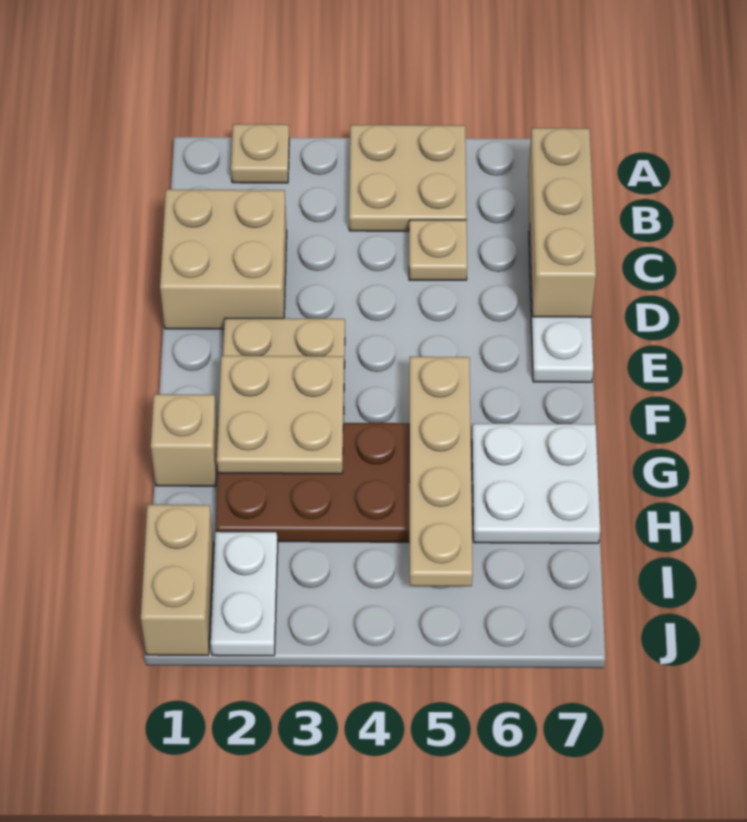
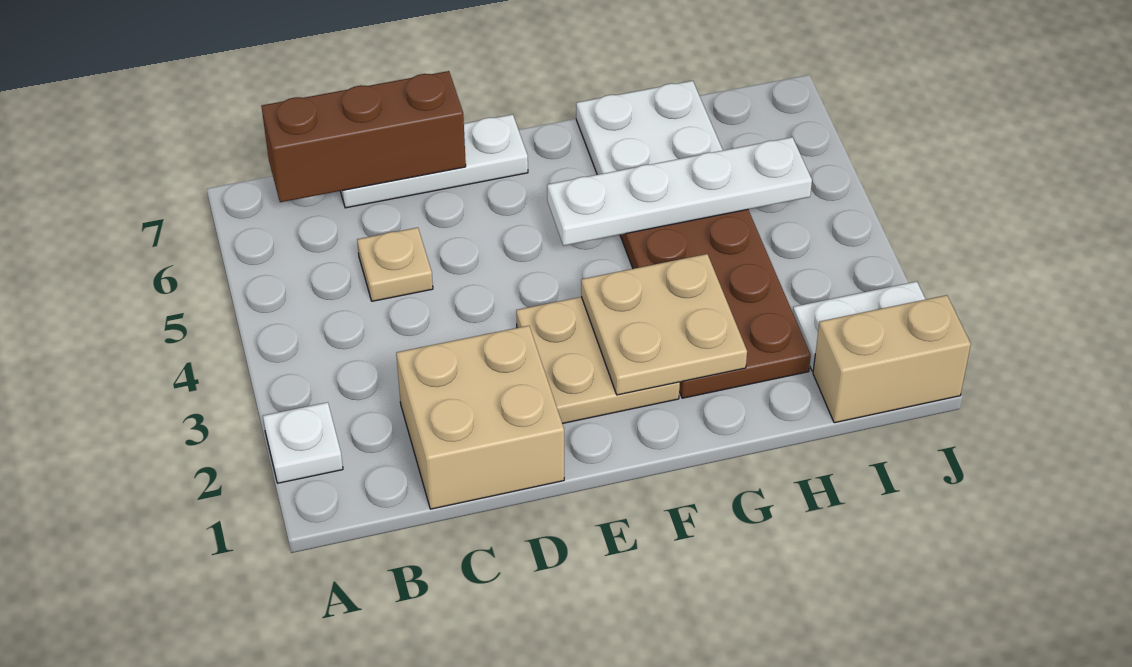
tan 1x1 plate [231,124,289,183] -> white 1x1 plate [263,402,343,483]
tan 2x2 plate [349,125,467,231] -> none
tan 1x3 brick [528,128,596,317] -> brown 1x3 brick [261,71,466,202]
tan 1x4 plate [409,357,473,586] -> white 1x4 plate [547,137,812,246]
tan 1x1 brick [151,394,218,486] -> none

